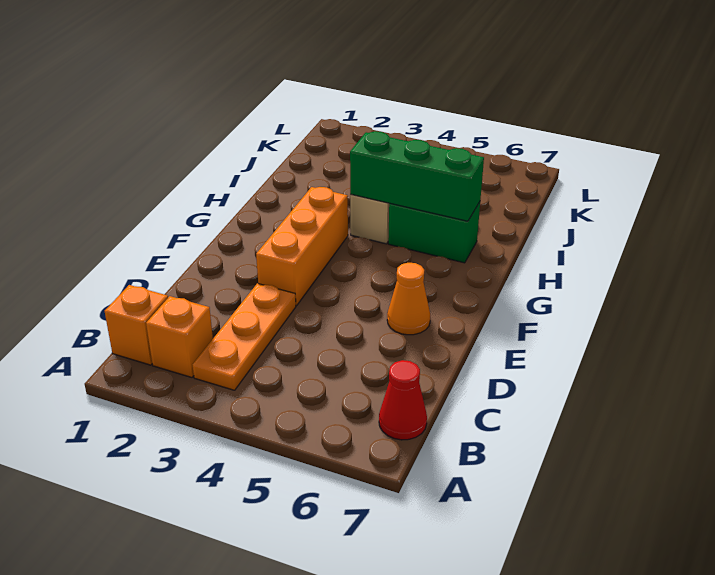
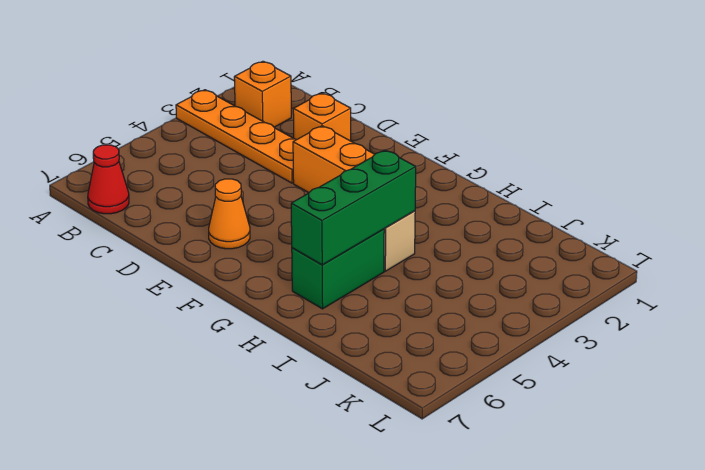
orange 1x1 brick [105,285,168,365] -> orange 1x1 brick moved to [293,93,351,141]
orange 1x3 plate [193,283,296,390] -> orange 1x4 plate [176,90,296,183]

